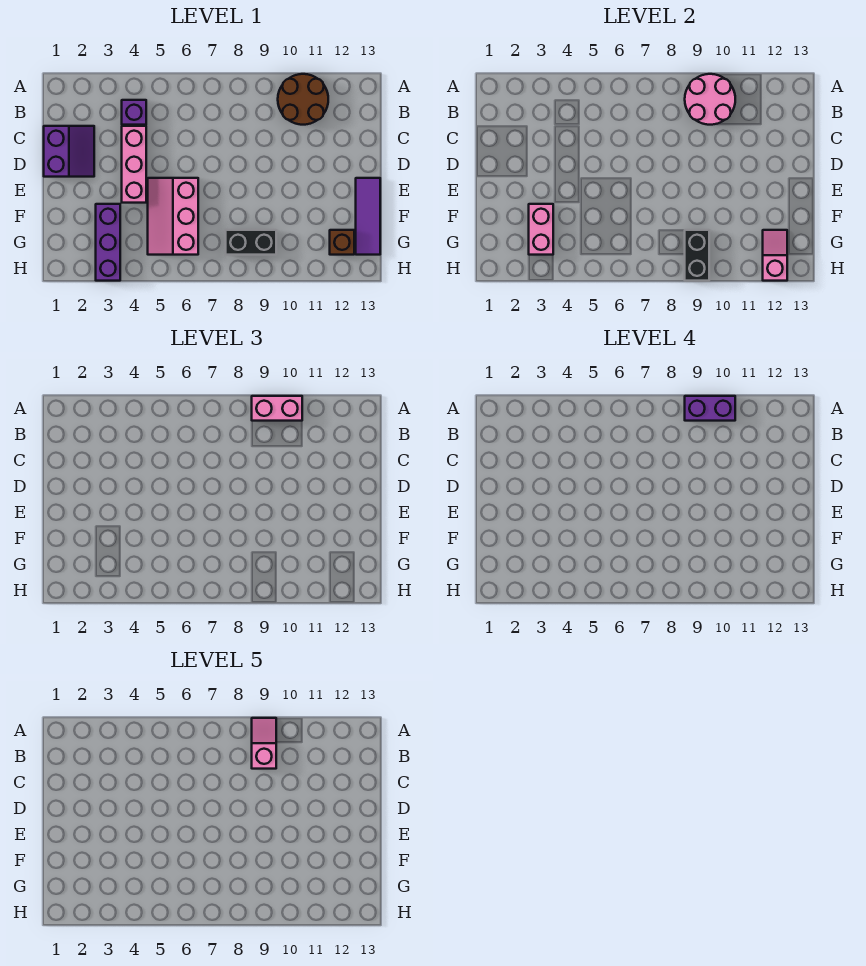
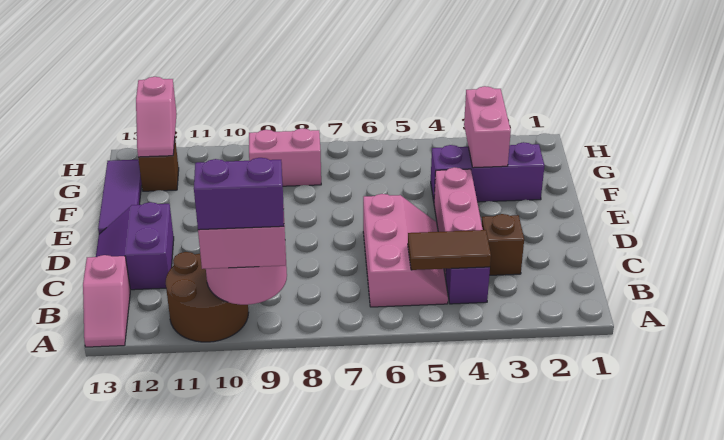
pink 1x2 slope [252,718,276,769] -> pink 1x2 slope moved to [83,255,130,347]
none -> brown 1x2 tile [408,230,491,270]
purple 2x2 slope [44,126,94,177] -> purple 2x2 slope moved to [96,202,174,290]
none -> brown 1x1 brick [482,214,524,275]
pink 2x3 slope [148,178,198,255] -> pink 2x3 slope moved to [363,194,448,307]
purple 1x3 brick [96,204,120,281] -> purple 1x3 brick turned to [431,142,544,202]
black 1x2 brick [226,230,276,255] -> pink 1x2 brick [249,128,321,186]
black 1x2 brick [685,230,709,281] -> none

